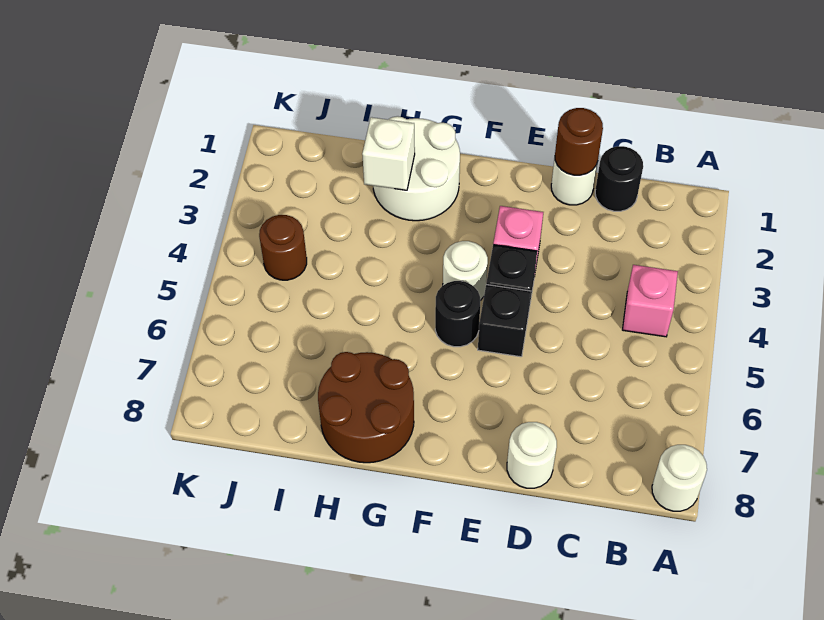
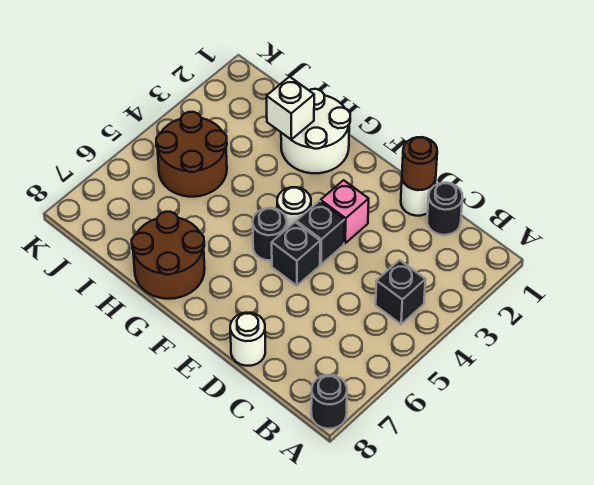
white 1x1 round brick [652,445,707,511] -> black 1x1 round brick [311,375,347,429]
pink 1x1 brick [623,265,678,337] -> black 1x1 brick [376,260,426,324]
brown 1x1 round brick [259,215,307,280] -> brown 2x2 round brick [156,112,227,197]

